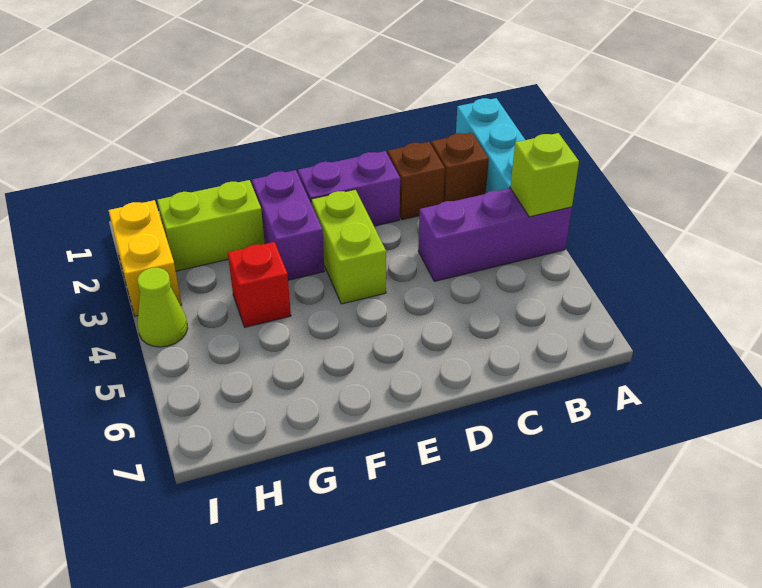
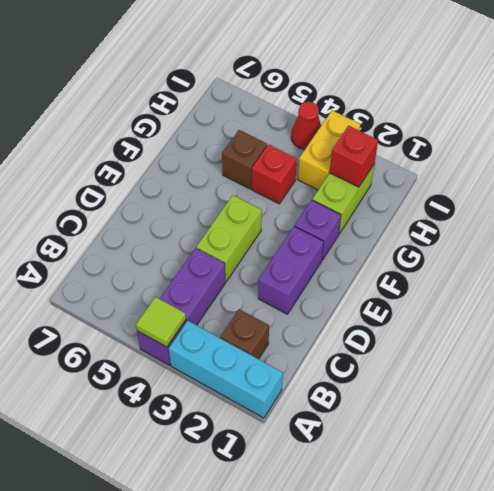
lime 1x1 brick [510,133,579,217] -> lime 1x1 tile [136,297,186,347]
brown 1x1 brick [388,142,445,220] -> brown 1x1 brick moved to [222,130,267,189]
lime 1x2 brick [311,190,386,304] -> lime 1x2 brick turned to [196,195,262,282]
purple 1x2 brick [252,170,325,280] -> purple 1x1 brick [295,200,341,260]
none -> red 1x1 brick [330,126,378,187]
yellow 1x2 brick [109,200,182,316] -> yellow 1x2 brick turned to [298,110,360,190]
lime 1x1 cone [137,268,188,347] -> red 1x1 cone [291,102,321,150]

